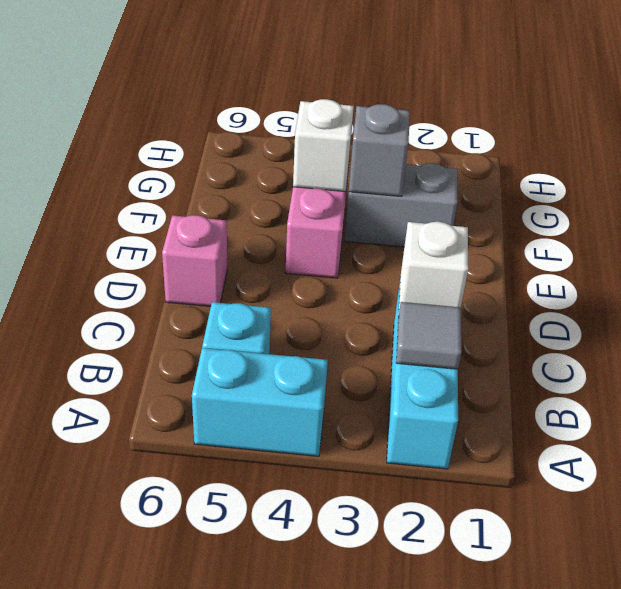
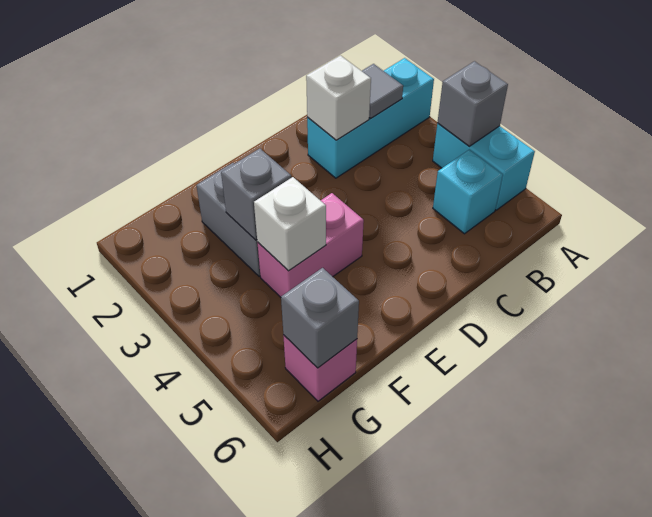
none -> grey 1x1 brick [437,61,508,146]
pink 1x1 brick [162,215,227,306] -> pink 1x1 brick moved to [283,335,357,401]
none -> grey 1x1 brick [281,268,359,368]

